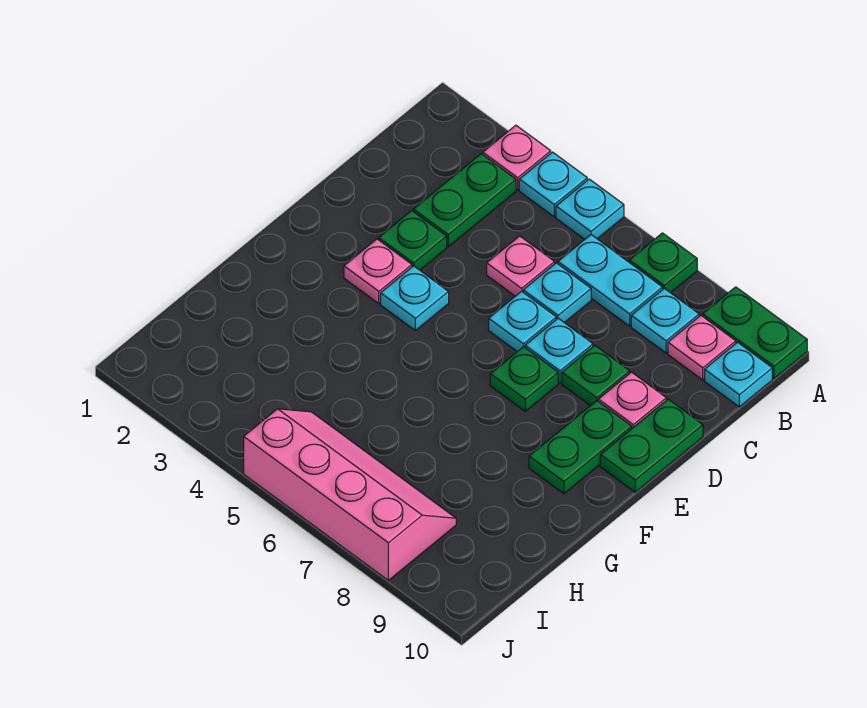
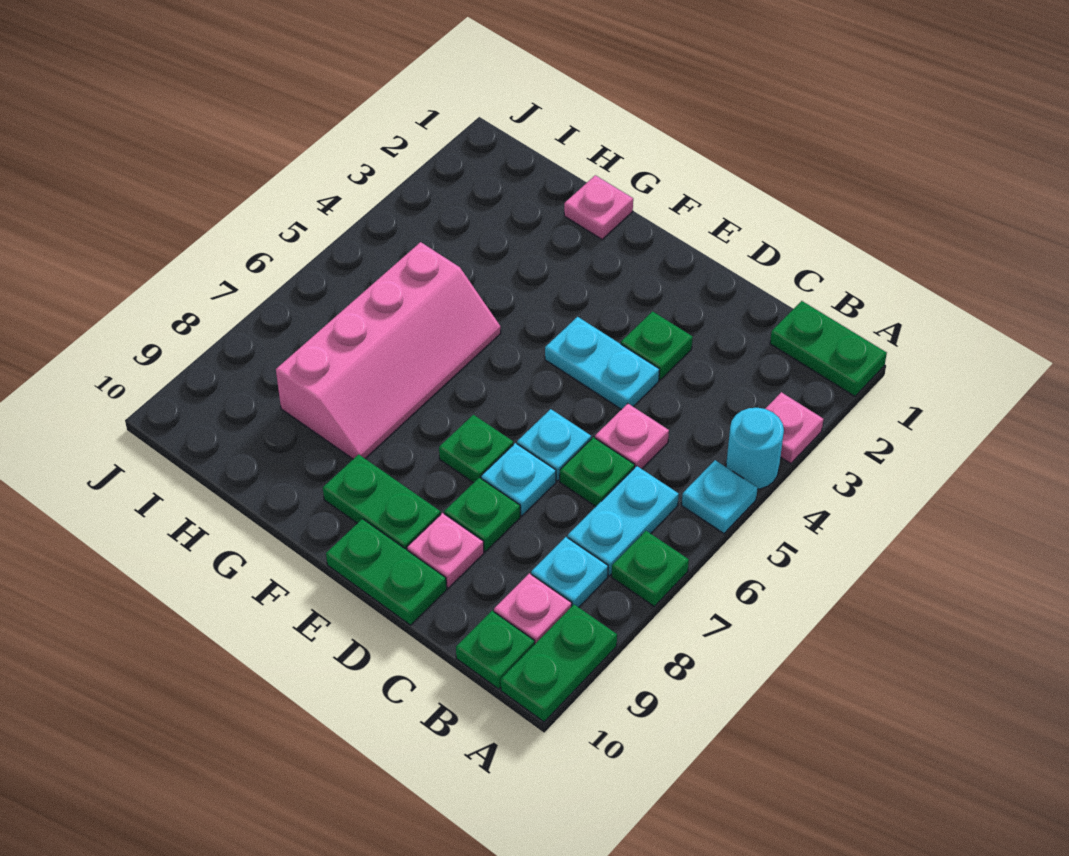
cyan 1x1 plate [519,152,587,217] -> cyan 1x1 round brick [726,408,784,489]
green 1x2 plate [413,154,516,247] -> green 1x2 plate moved to [770,301,887,396]
cyan 1x1 plate [705,342,772,407] -> green 1x1 plate [456,611,535,689]
cyan 1x1 plate [523,263,591,323] -> green 1x1 plate [560,437,635,507]
pink 1x1 plate [344,239,412,304] -> pink 1x1 plate moved to [564,175,633,239]
cyan 1x1 plate [381,266,449,331] -> cyan 1x2 plate [545,317,660,410]
pink 2x4 slope [244,409,456,580] -> pink 2x4 slope moved to [276,242,501,459]

